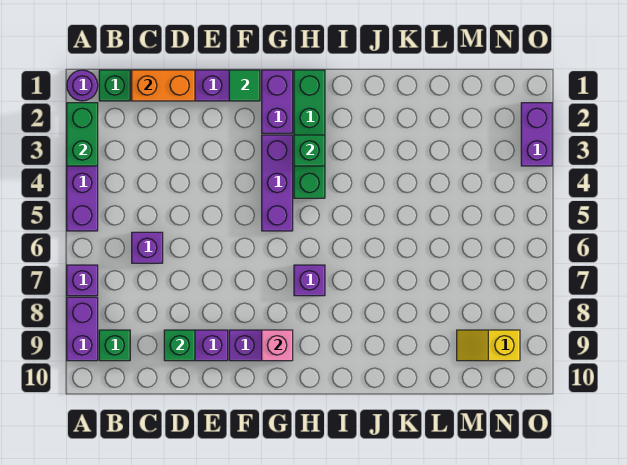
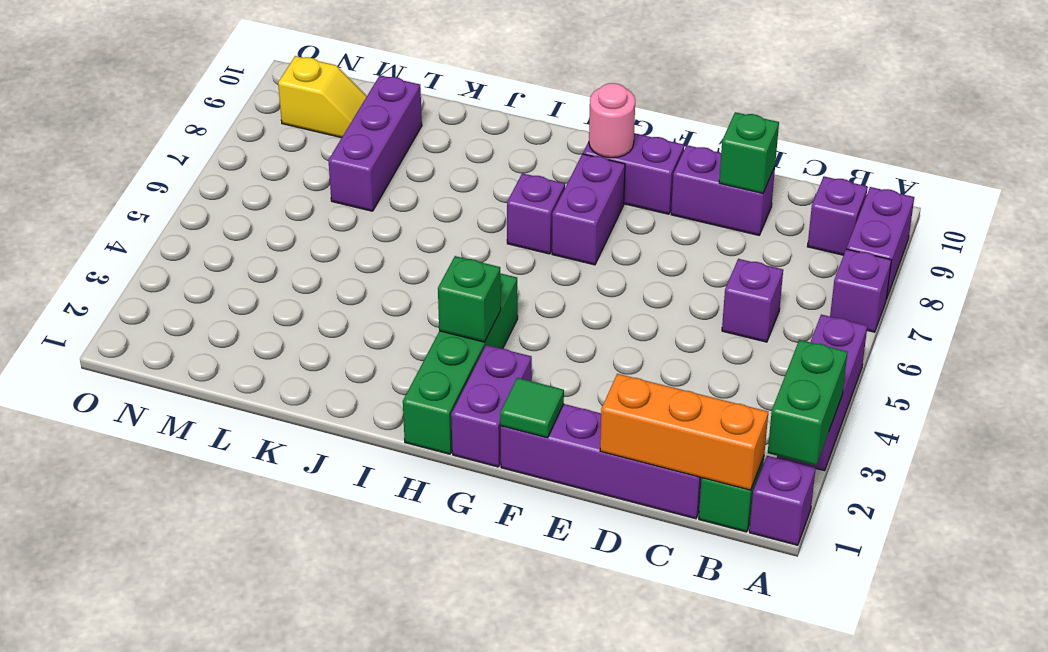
purple 1x1 round brick [67,70,98,101] -> purple 1x1 brick [749,456,816,545]
green 1x1 brick [99,330,130,361] -> purple 1x1 brick [807,177,868,255]
orange 1x2 brick [132,70,195,101] -> orange 1x3 brick [600,374,768,490]
purple 1x3 brick [262,135,293,231] -> purple 1x3 brick moved to [328,75,422,211]
pink 1x1 brick [262,330,293,361] -> pink 1x1 round brick [589,83,635,158]
purple 1x2 brick [521,103,552,166] -> purple 1x2 brick moved to [552,154,625,265]

